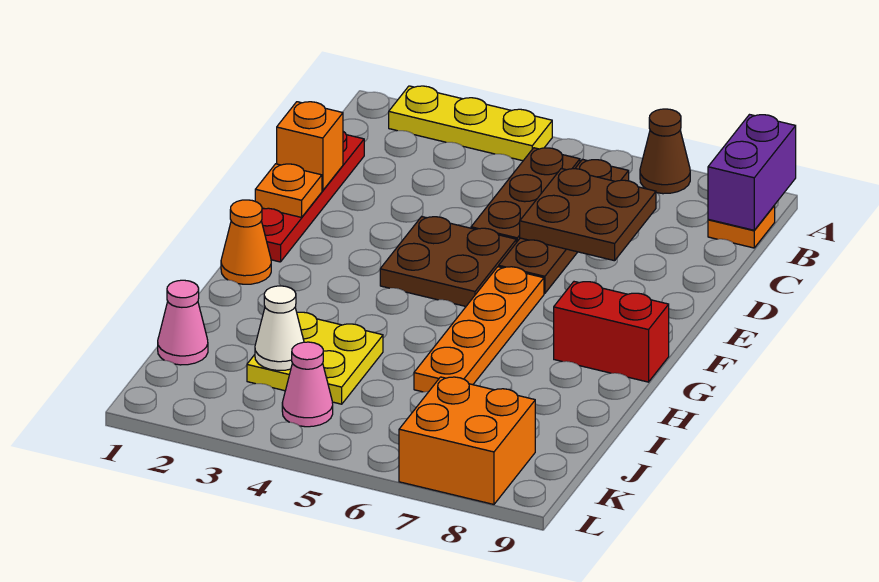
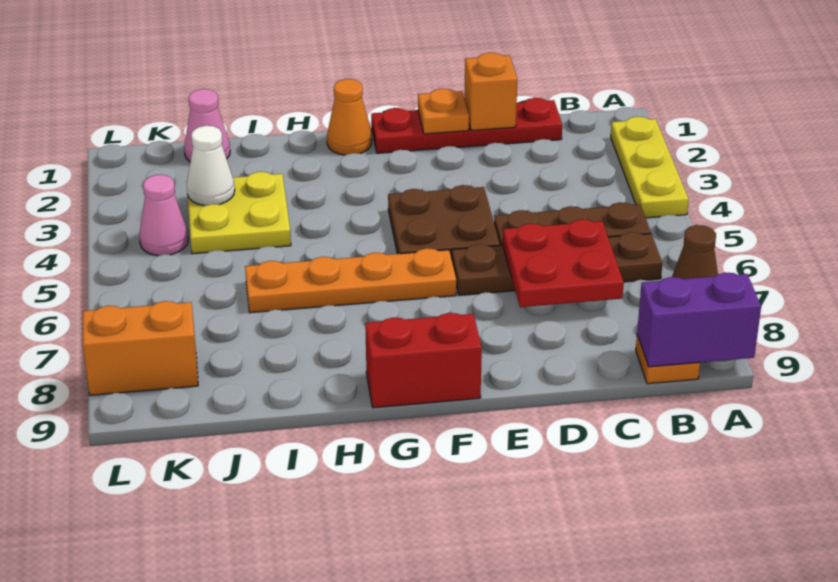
brown 2x2 plate [520,169,656,261] -> red 2x2 plate [503,219,624,307]
red 1x2 brick [554,282,669,382] -> red 1x2 brick turned to [365,313,482,408]
orange 2x2 brick [399,377,535,504] -> orange 1x2 brick [83,301,198,395]

